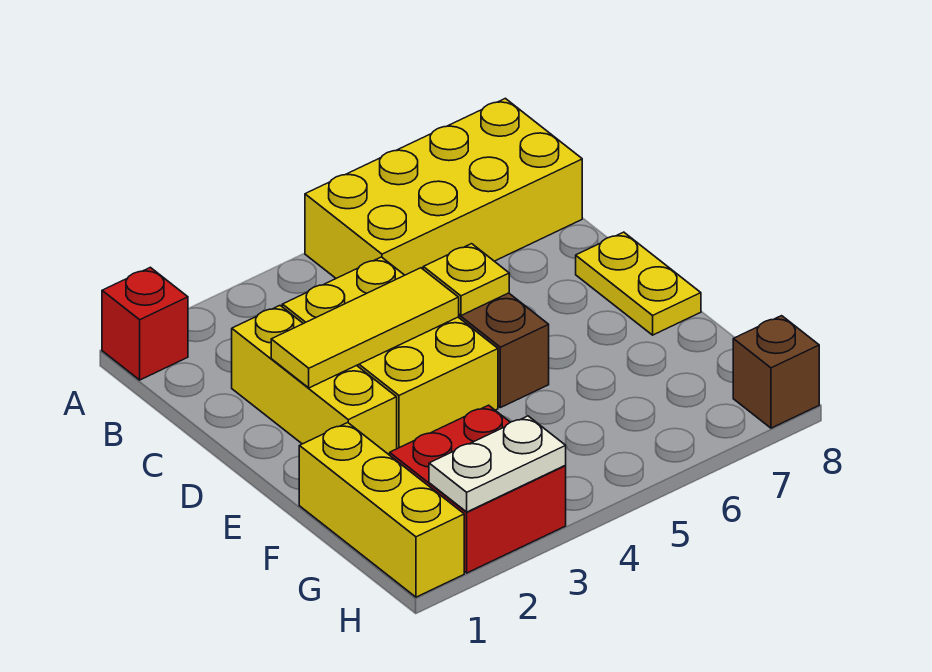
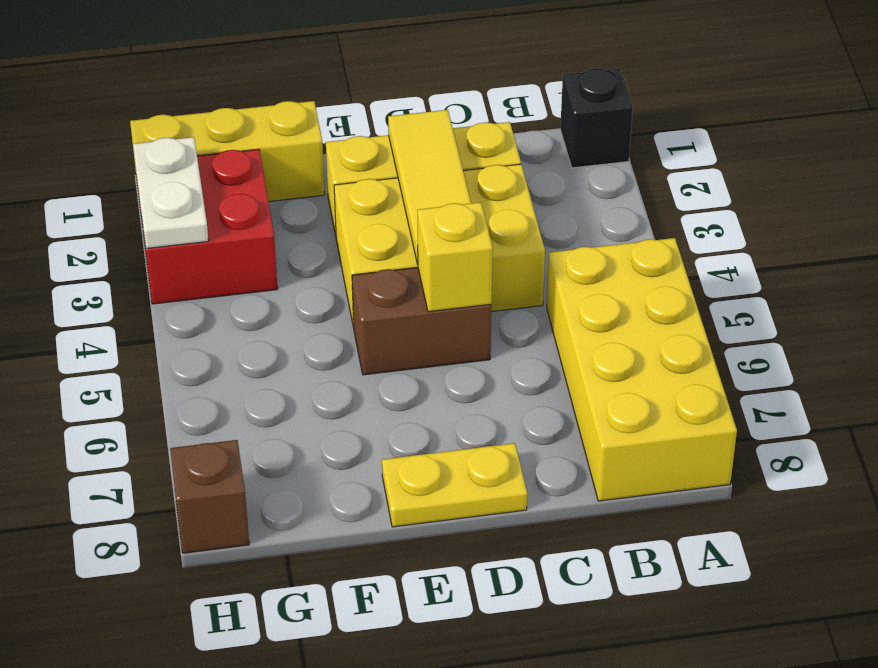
red 1x1 brick [102,267,188,380] -> black 1x1 brick [560,68,633,168]
yellow 1x1 plate [423,244,509,315] -> yellow 1x1 brick [417,202,493,312]

